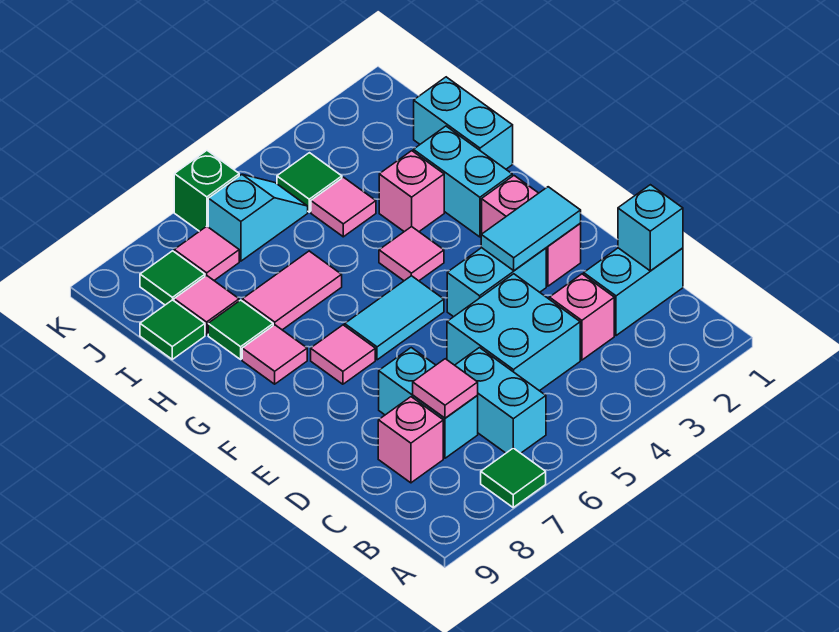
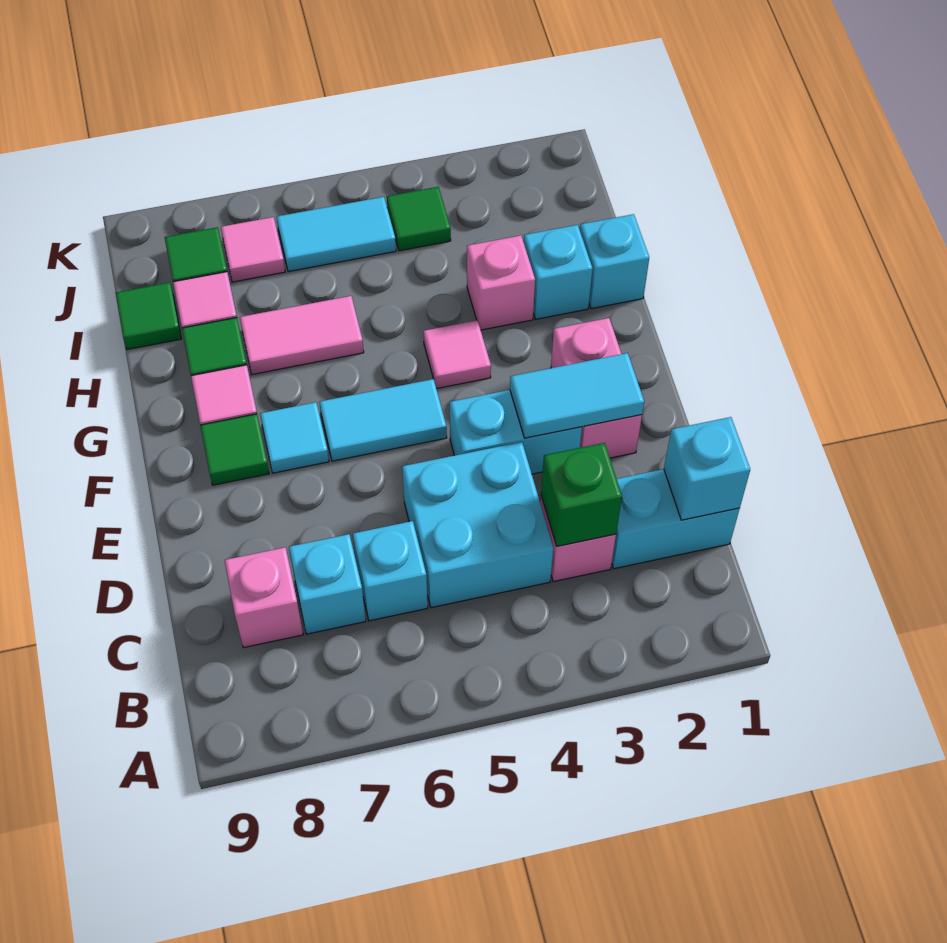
green 1x1 tile [481,448,546,507] -> green 1x1 tile moved to [200,414,269,485]
cyan 1x2 brick [455,348,546,453] -> cyan 1x1 brick [353,521,428,621]
cyan 1x2 brick [379,348,478,458] -> cyan 1x1 brick [289,534,366,634]
pink 1x1 tile [413,359,478,418] -> none
pink 1x1 tile [311,325,375,384] -> cyan 1x1 tile [260,402,329,473]
cyan 1x2 brick [413,126,512,237] -> cyan 1x1 brick [524,225,593,319]
cyan 1x2 brick [414,77,513,169] -> cyan 1x1 brick [580,214,649,309]
pink 1x1 tile [311,177,376,237] -> none
cyan 1x2 slope [208,175,308,261] -> cyan 1x2 tile [277,197,396,272]
green 1x1 brick [174,151,239,231] -> green 1x1 brick moved to [541,443,622,546]

